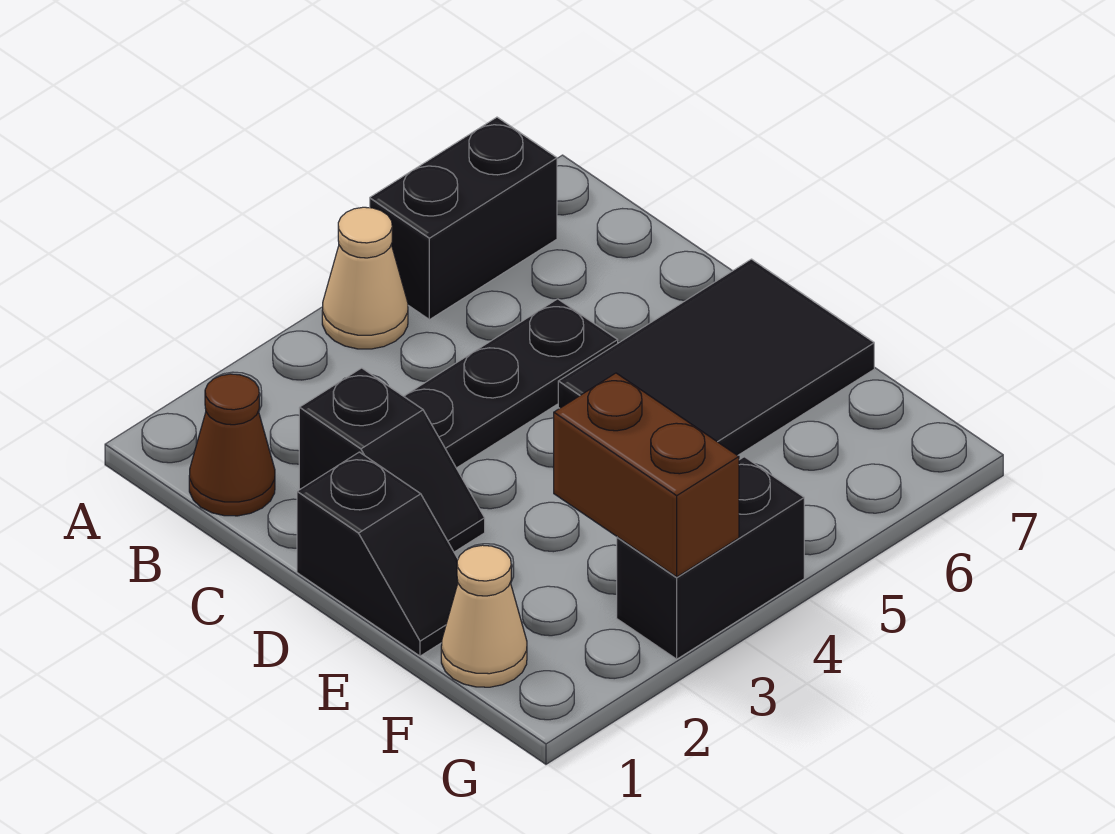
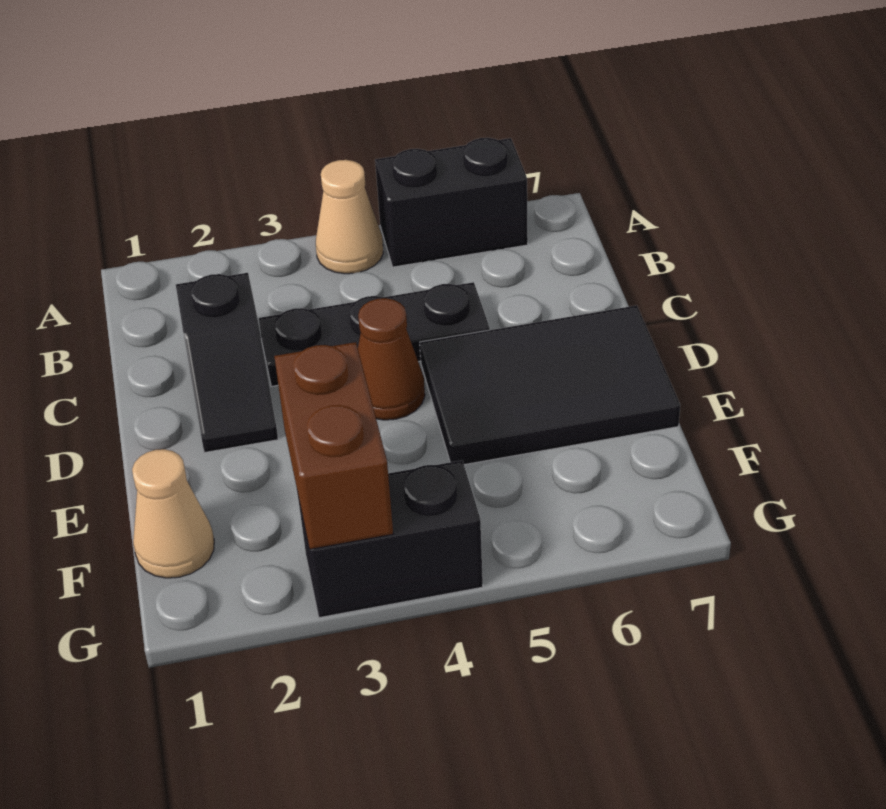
brown 1x1 cone [189,374,275,516] -> brown 1x1 cone moved to [358,298,425,420]
black 1x2 slope [297,452,458,656] -> none

